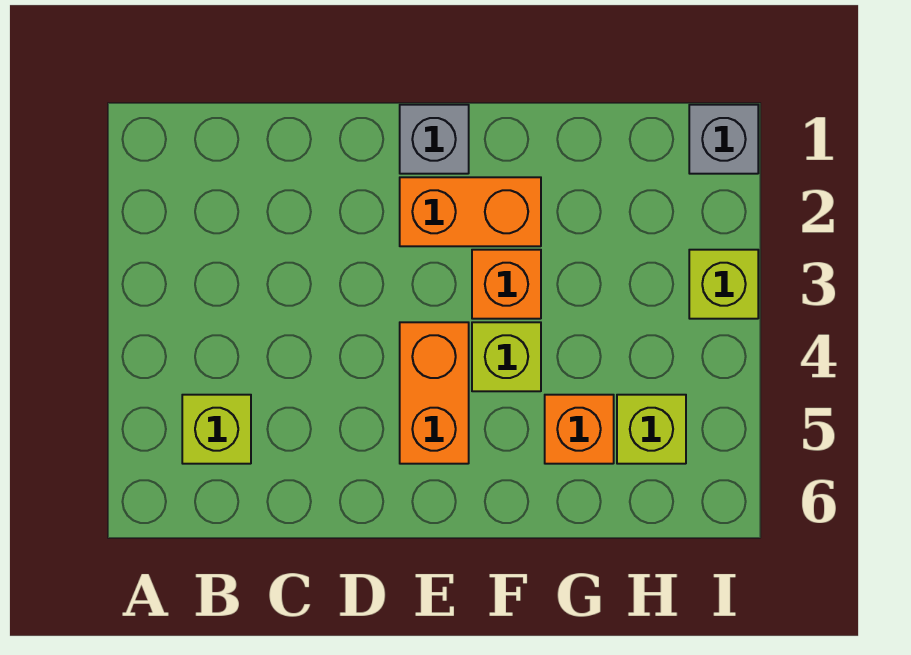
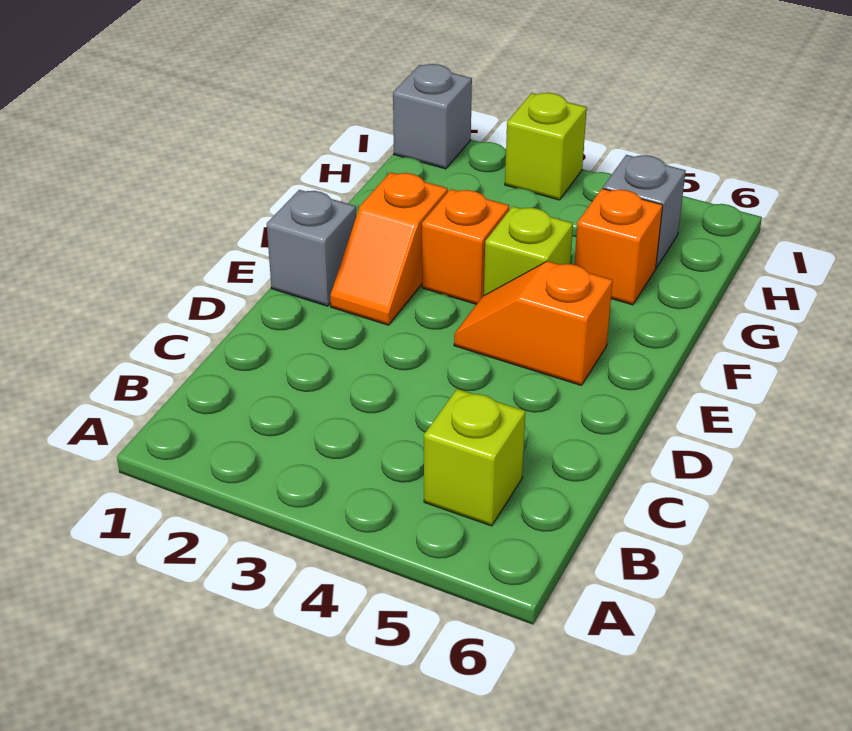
orange 1x2 brick [400,177,541,246] -> orange 1x2 slope [330,172,448,325]
orange 1x2 brick [400,322,469,464] -> orange 1x2 slope [454,261,613,385]
lime 1x1 brick [617,395,686,464] -> grey 1x1 brick [603,155,686,268]

